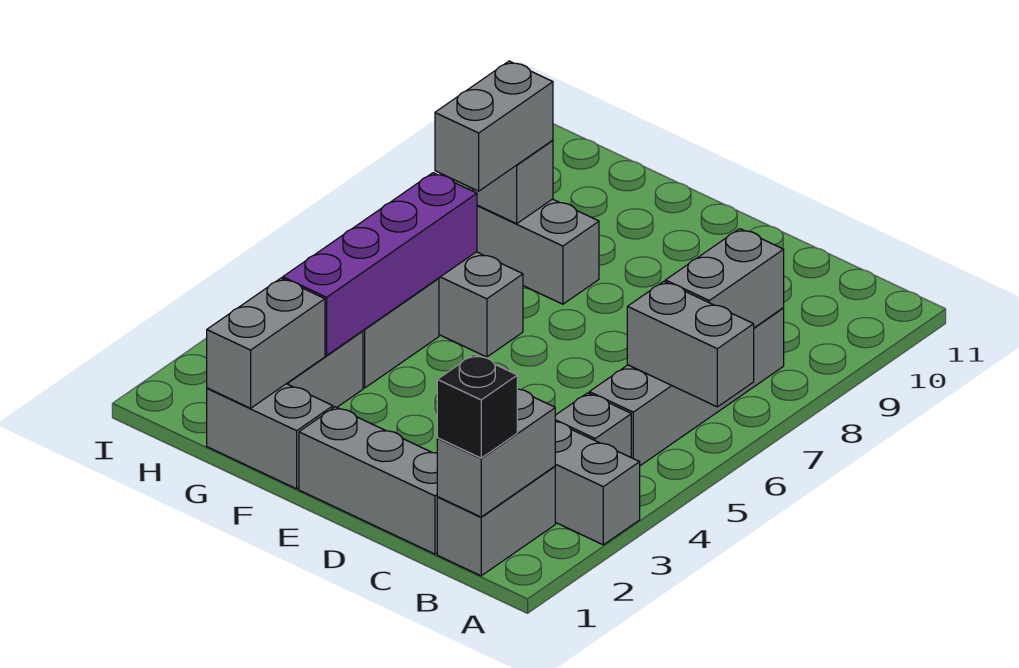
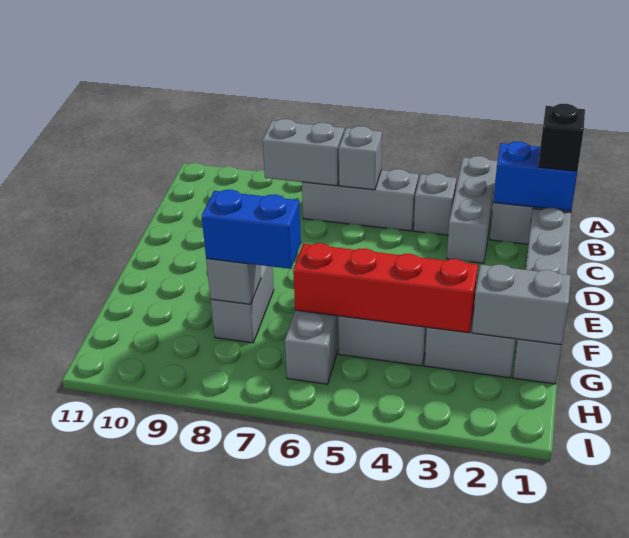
grey 1x2 brick [627,281,754,407] -> grey 1x1 brick [339,126,382,190]
grey 1x2 brick [437,389,555,517] -> blue 1x2 brick [493,142,577,211]
grey 1x4 brick [589,308,784,466] -> grey 1x3 brick [302,169,419,231]
purple 1x4 brick [283,173,477,355] -> red 1x4 brick [293,243,478,333]
grey 1x2 brick [435,61,553,191] -> blue 1x2 brick [202,190,301,269]

